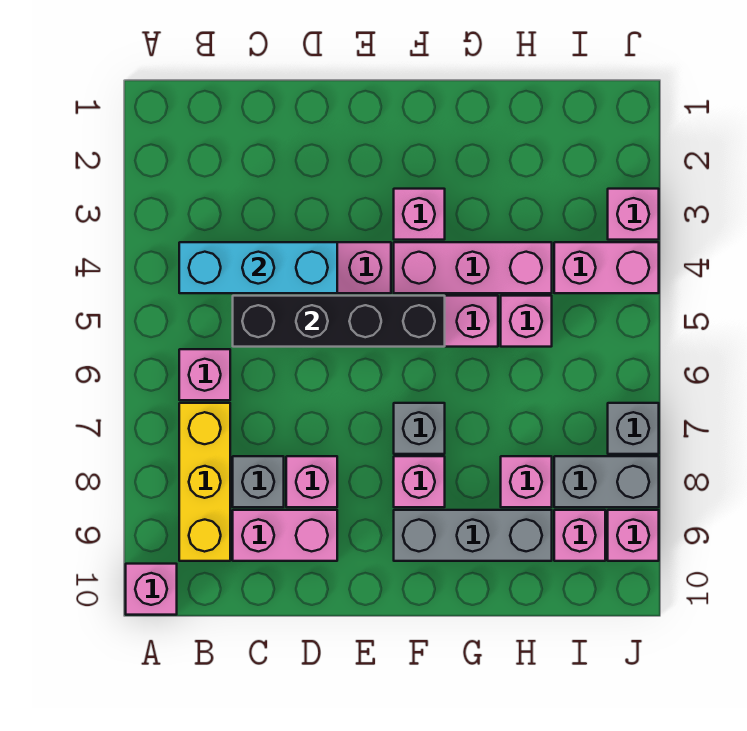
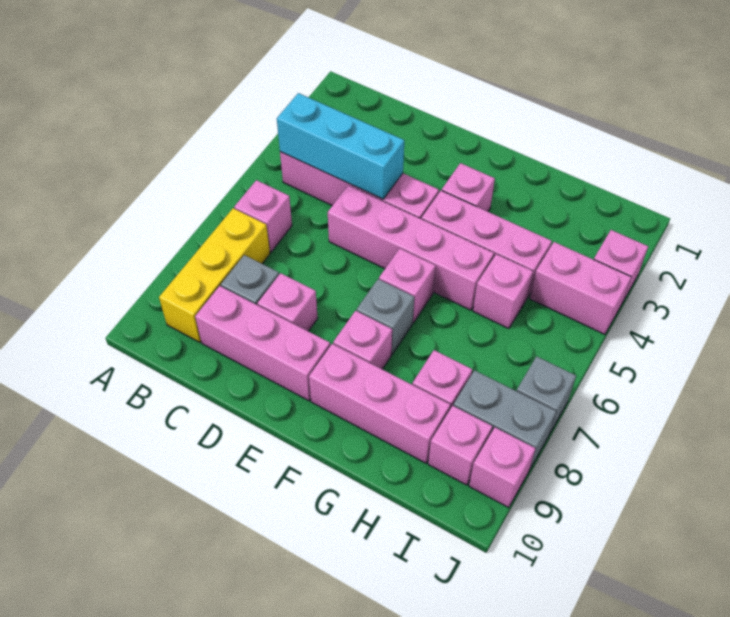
pink 1x1 brick [126,564,177,615] -> pink 1x1 brick moved to [379,249,436,323]
black 1x4 brick [233,296,445,347] -> none
pink 1x2 brick [233,510,337,561] -> pink 1x3 brick [195,286,330,401]
grey 1x3 brick [394,510,552,561] -> pink 1x3 brick [309,344,450,463]

